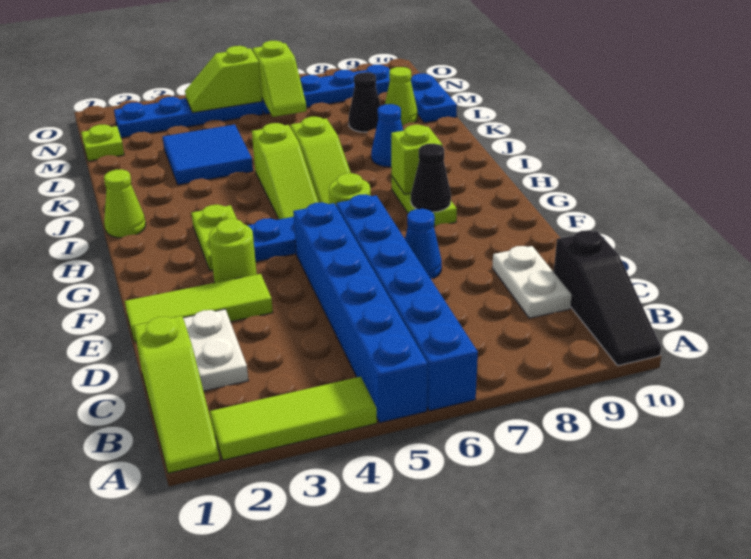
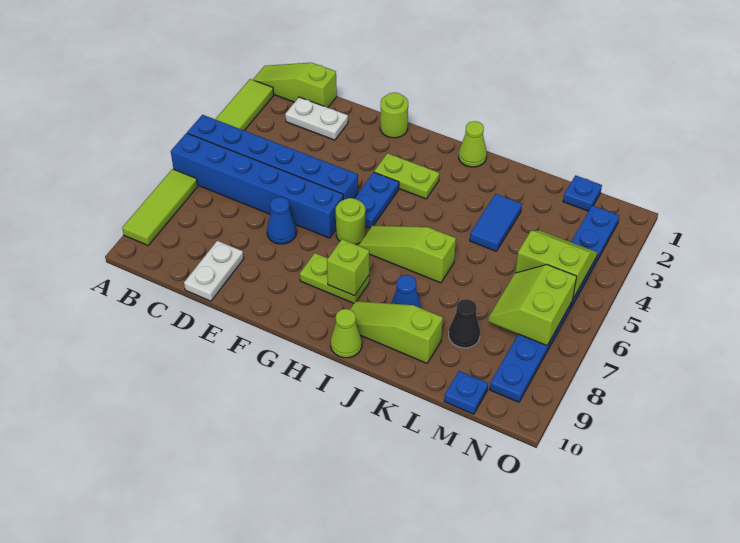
black 1x3 slope [554,230,661,366] -> none
white 1x2 plate [492,246,572,318] -> white 1x2 plate turned to [184,241,244,301]
lime 1x3 tile [125,274,273,342] -> lime 1x3 tile moved to [122,169,198,245]
lime 1x1 round brick [209,219,257,283] -> lime 1x1 round brick moved to [380,92,408,138]
black 1x1 cone [411,144,451,212] -> none
lime 1x3 slope [252,123,319,219] -> lime 1x3 slope moved to [350,301,443,363]
blue 2x2 tile [163,125,253,185] -> blue 1x2 tile [470,194,522,251]
lime 1x1 cone [385,67,418,126] -> lime 1x1 cone moved to [331,309,362,358]
blue 1x2 plate [411,73,457,123] -> blue 1x1 plate [444,371,488,414]
lime 1x1 plate [81,125,124,161] -> blue 1x1 plate [563,175,602,211]
lime 1x2 slope [252,41,307,117] -> lime 2x2 slope [488,265,577,346]
lime 1x2 slope [185,46,262,113] -> lime 2x2 slope [515,231,597,299]

